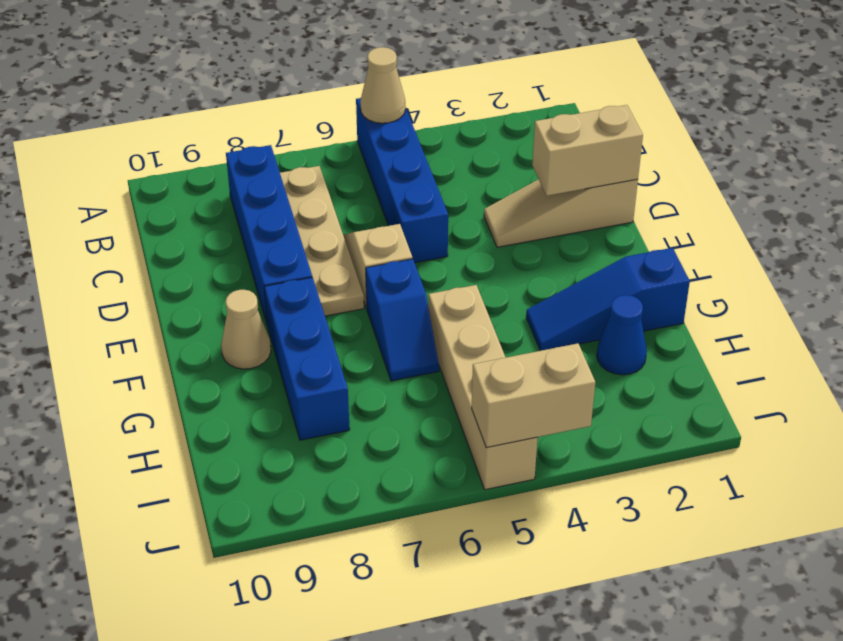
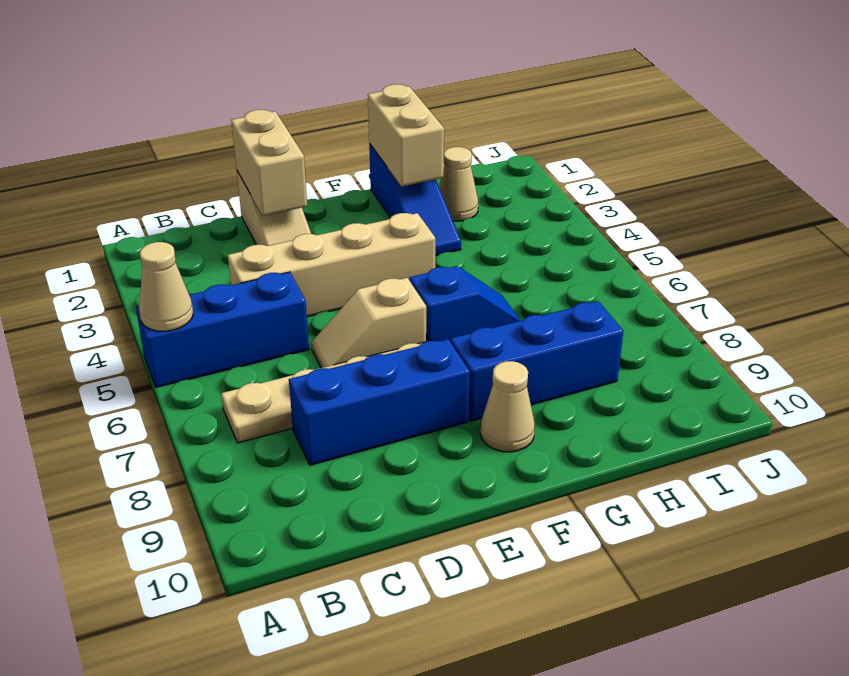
blue 1x4 brick [356,98,448,263] -> blue 1x3 brick [136,272,309,387]
blue 1x4 brick [226,145,312,326] -> blue 1x3 brick [289,339,470,465]
tan 1x4 brick [429,285,537,490] -> tan 1x4 brick moved to [228,213,435,317]
blue 1x1 cone [597,295,647,375] -> tan 1x1 cone [439,147,478,221]
tan 1x2 brick [472,343,595,448] -> tan 1x2 brick moved to [368,84,444,186]

